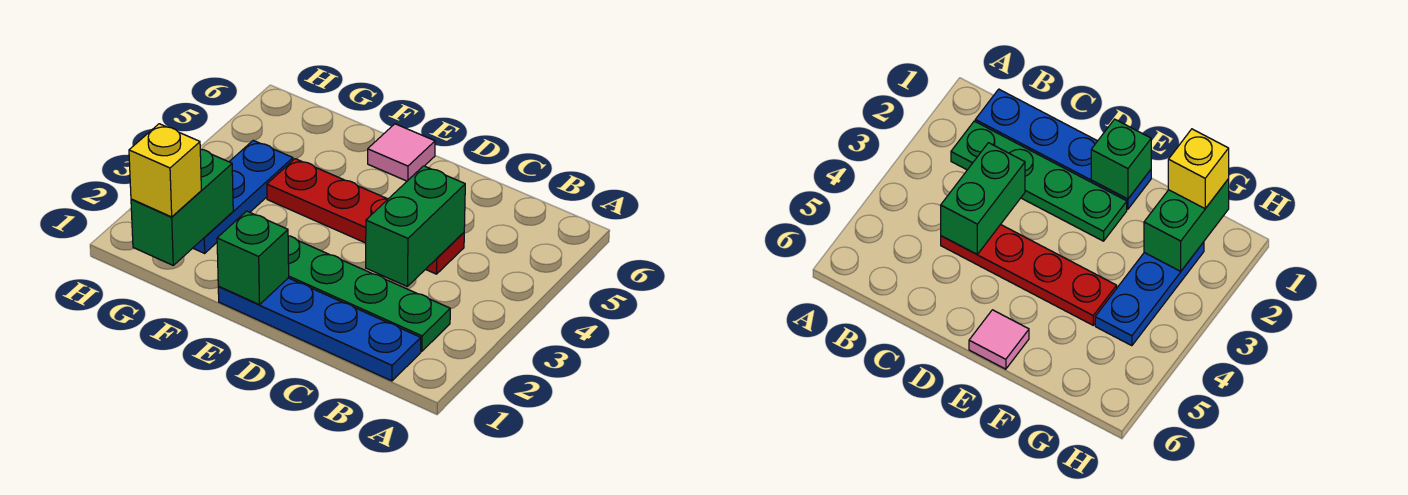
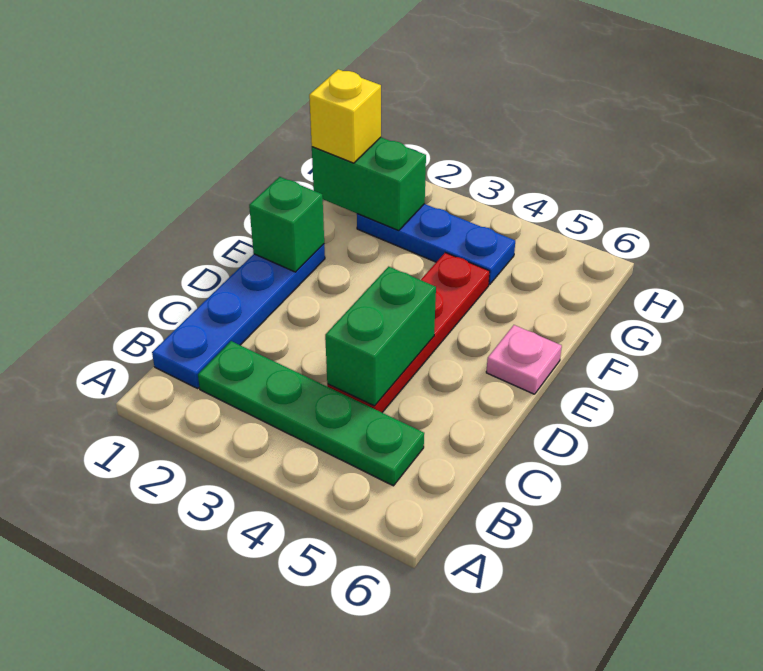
green 1x4 plate [288,236,450,351] -> green 1x4 plate turned to [198,341,424,486]
green 1x2 brick [366,166,465,287] -> green 1x2 brick turned to [325,267,436,406]
pink 1x1 tile [368,124,435,181] -> pink 1x1 plate [486,325,562,394]

